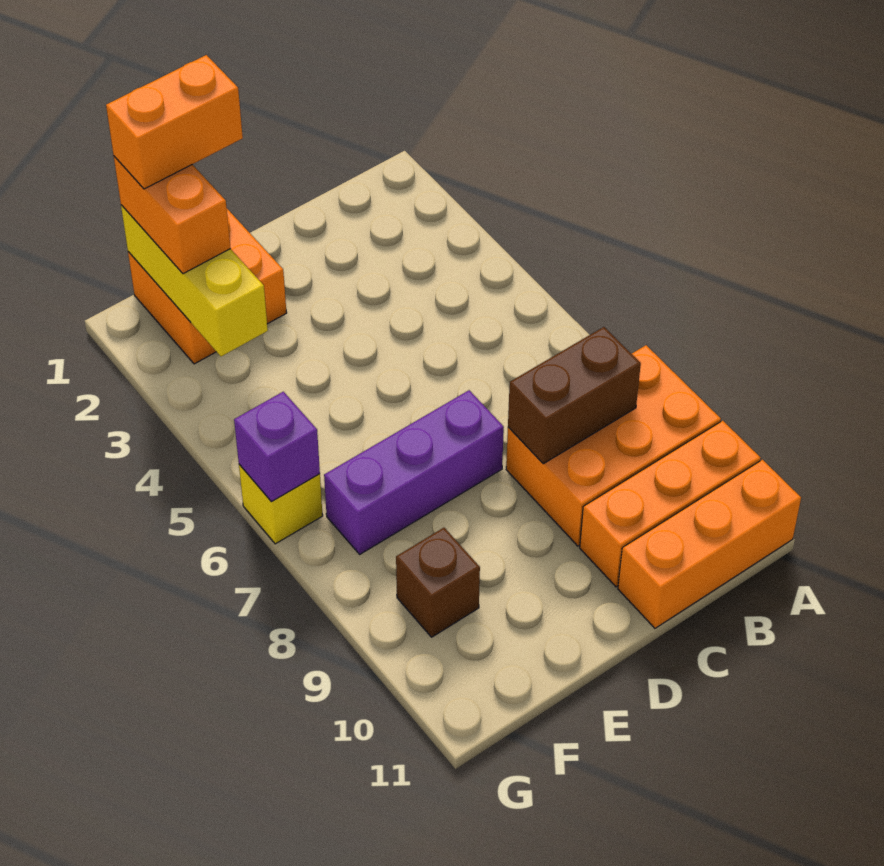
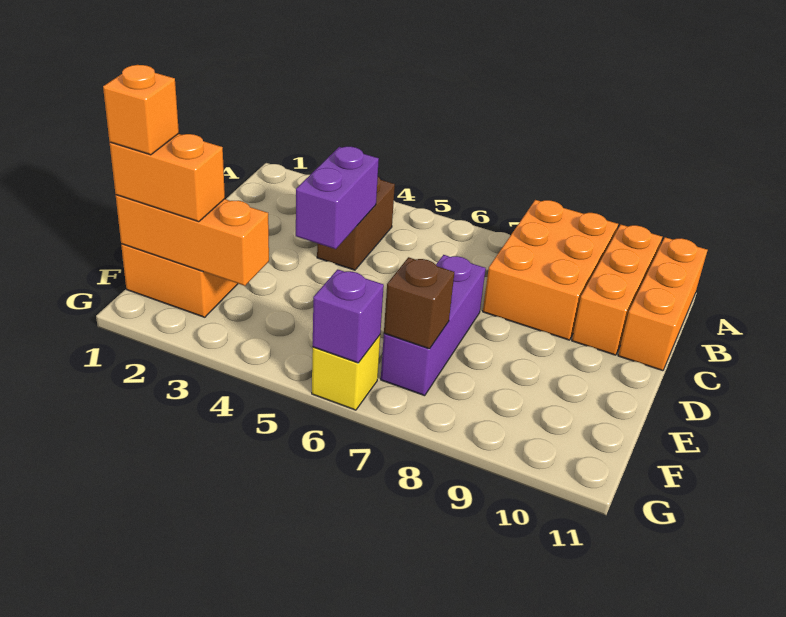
brown 1x2 brick [508,327,641,464] -> brown 1x2 brick moved to [317,177,395,270]
none -> purple 1x2 brick [296,147,379,249]
orange 1x2 brick [106,55,243,189] -> orange 1x1 brick [103,65,179,155]
yellow 1x3 brick [121,205,268,356] -> orange 1x3 brick [116,195,269,286]
brown 1x1 brick [396,528,480,637] -> brown 1x1 brick moved to [384,257,454,349]

